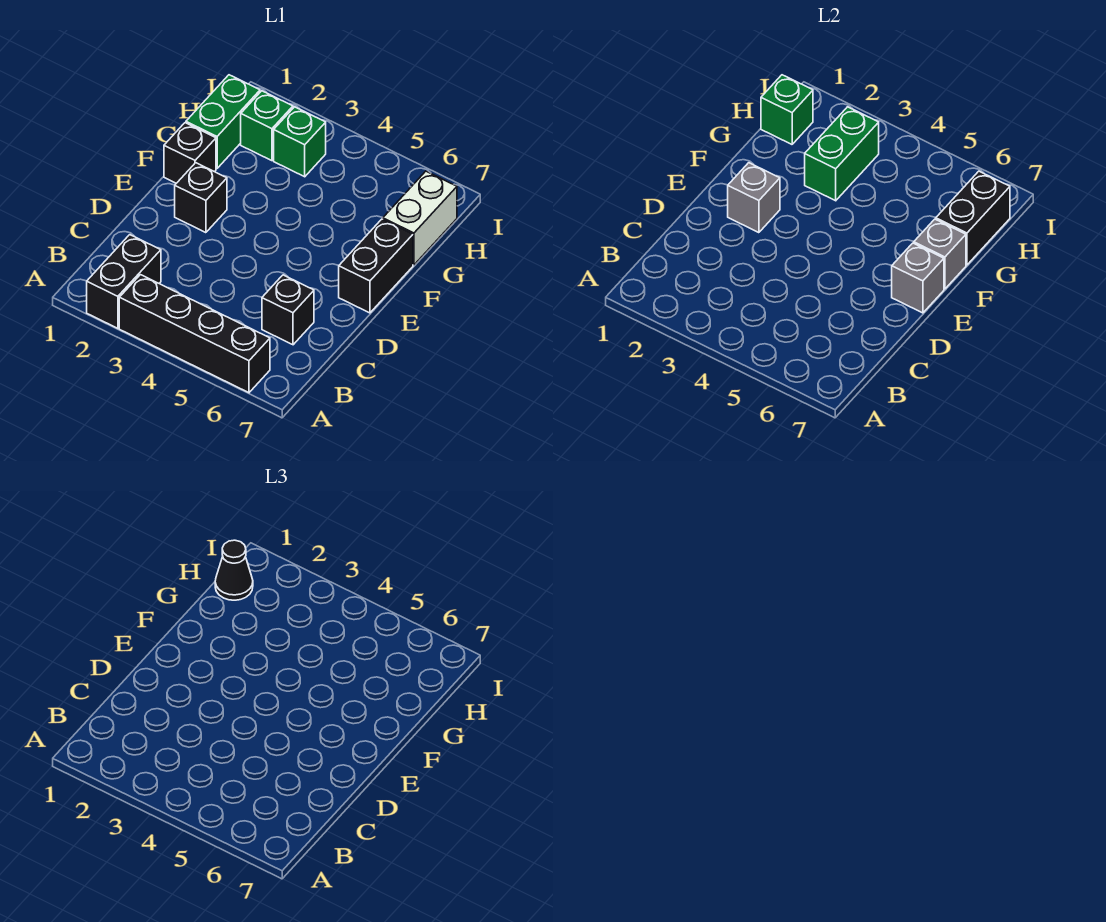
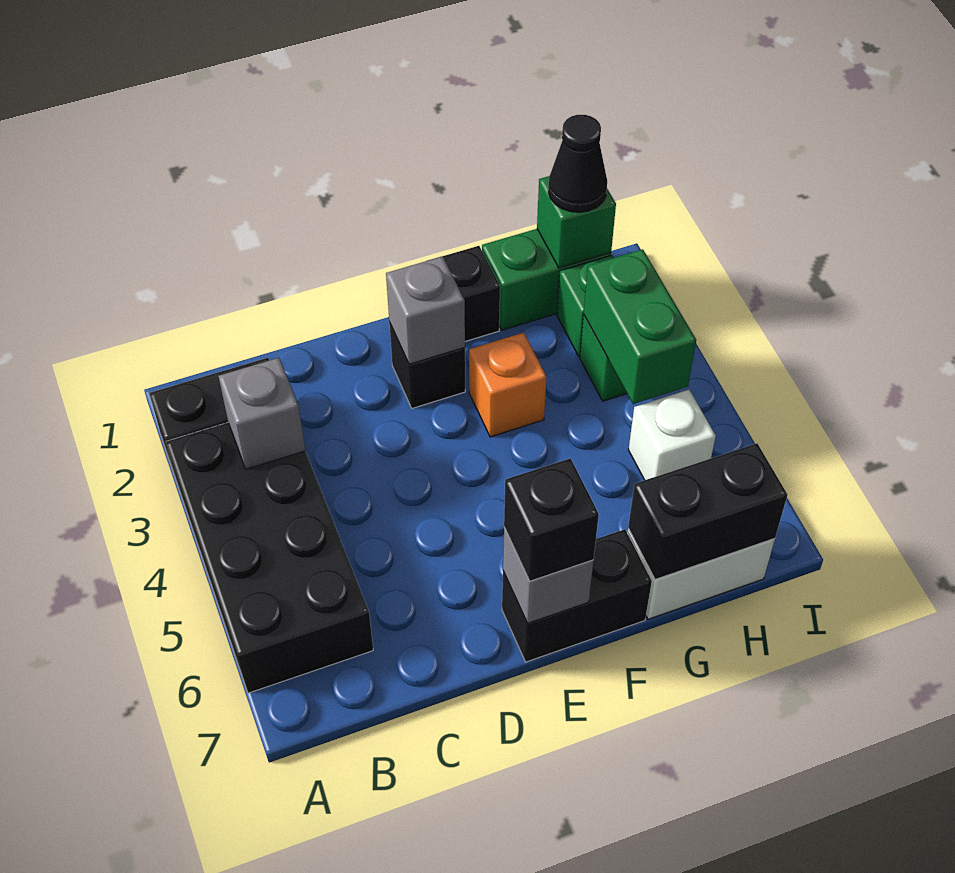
black 1x4 brick [119,275,270,393] -> black 2x4 brick [166,423,373,693]
black 1x1 brick [262,275,314,345] -> black 1x1 brick moved to [504,458,599,581]
none -> orange 1x1 brick [469,332,546,437]
grey 1x1 brick [914,219,966,289] -> grey 1x1 brick moved to [219,358,305,469]
green 1x2 brick [805,107,879,201] -> green 1x2 brick turned to [584,249,696,404]
none -> white 1x1 brick [629,390,716,480]

